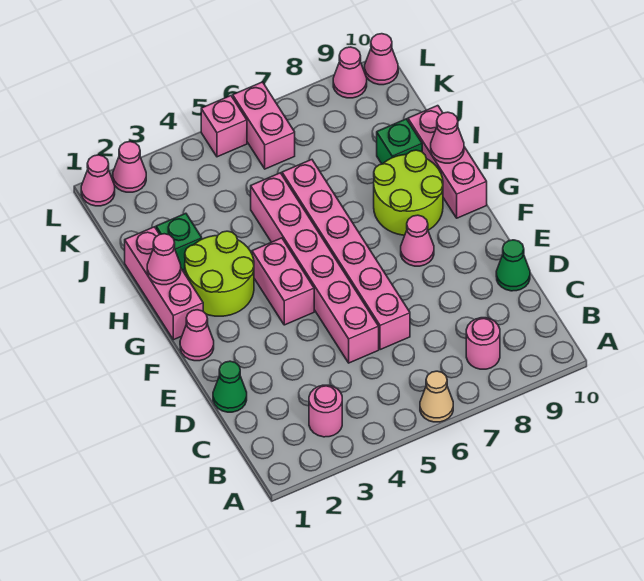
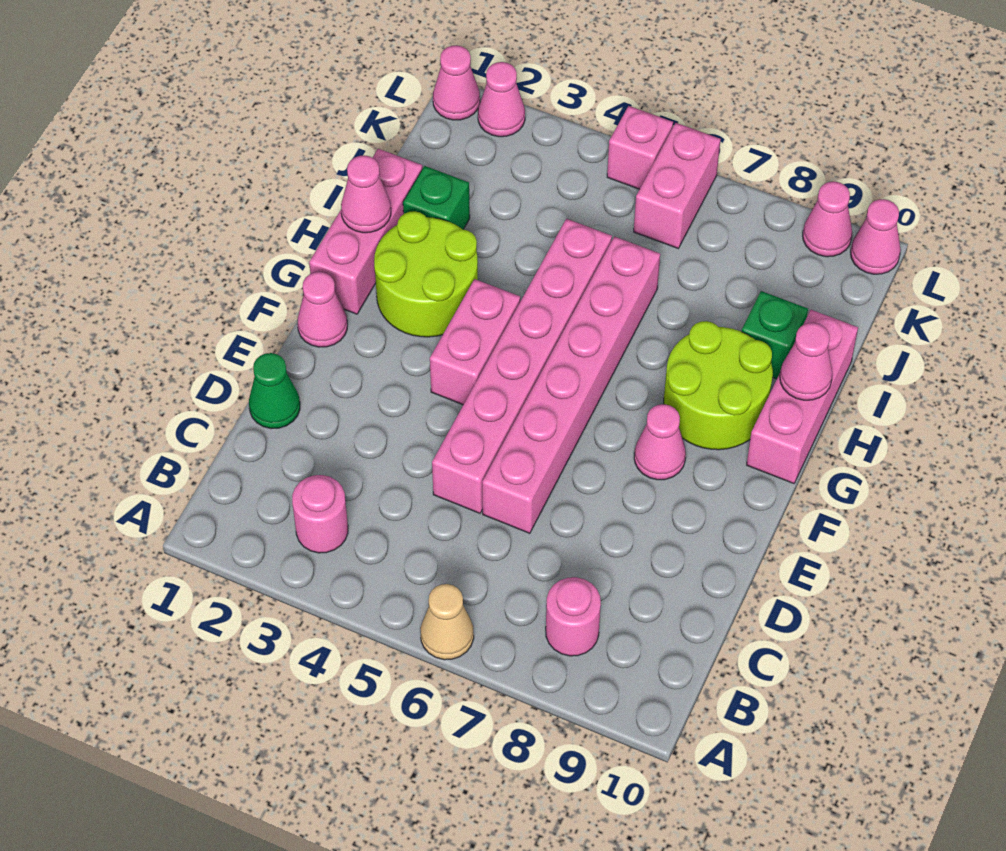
green 1x1 cone [496,240,530,291] -> none

